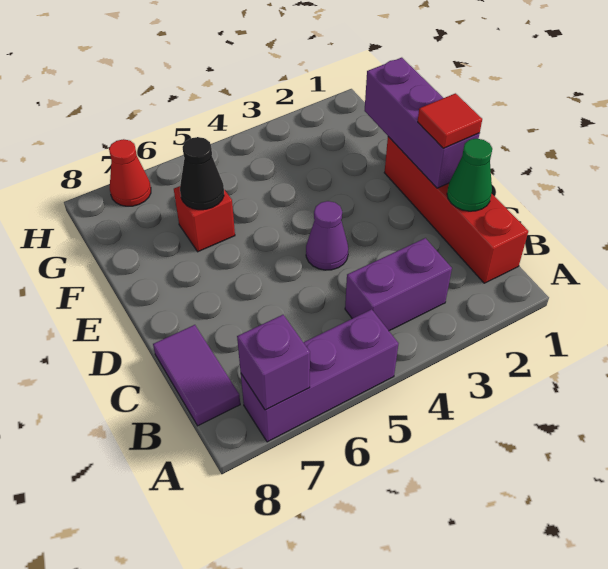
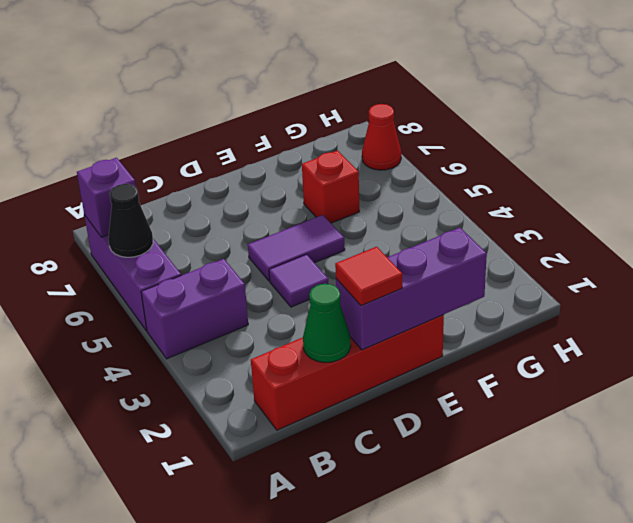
purple 1x2 brick [345,238,452,331] -> purple 1x2 brick turned to [141,259,248,359]
purple 1x2 tile [153,325,240,426] -> purple 1x2 tile moved to [248,215,345,281]
purple 1x1 cone [306,201,348,270] -> purple 1x1 tile [269,254,328,307]
black 1x1 cone [180,137,224,210] -> black 1x1 cone moved to [108,184,153,257]

